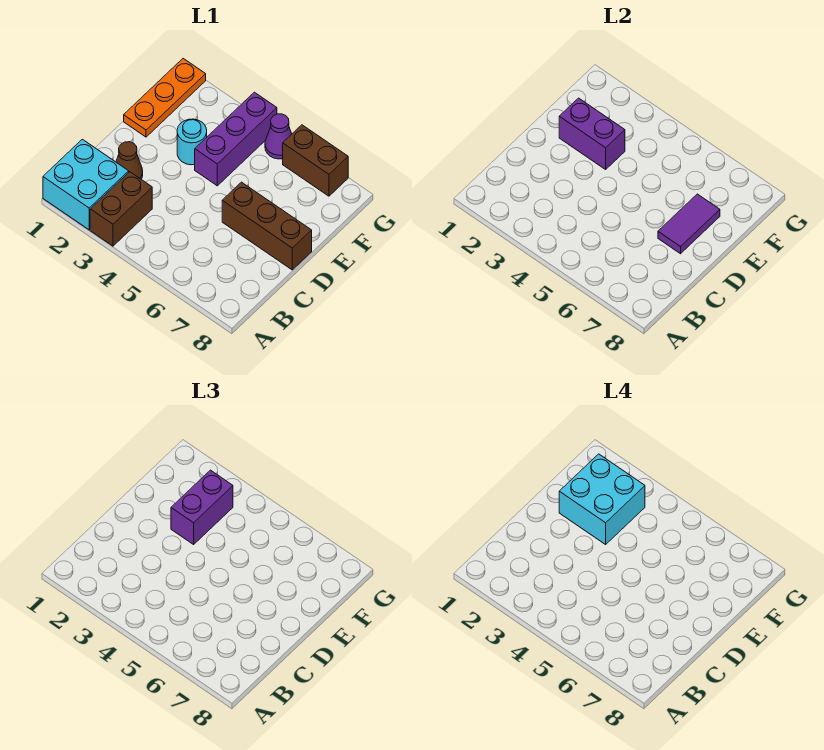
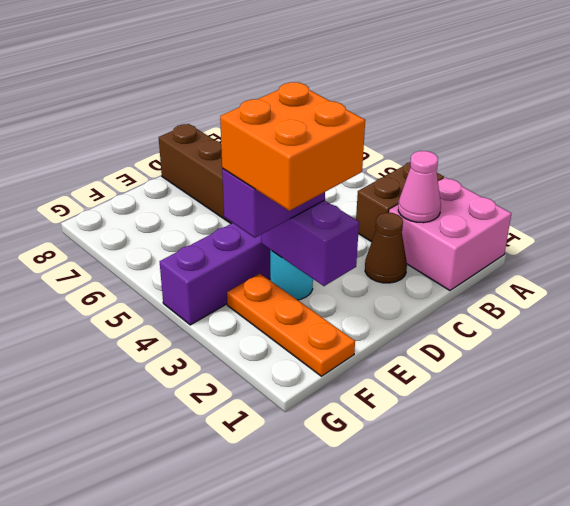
cyan 2x2 brick [43,139,129,230] -> pink 2x2 brick [389,178,511,291]
none -> pink 1x1 cone [398,151,441,223]
purple 1x2 tile [658,194,720,254] -> none
orange 1x3 plate [124,59,206,137] -> orange 1x3 plate turned to [227,274,355,376]
cyan 2x2 brick [559,454,645,544] -> orange 2x2 brick [220,82,365,211]
purple 1x1 cone [265,114,292,159] -> none
brown 1x2 brick [283,125,348,196] -> none

